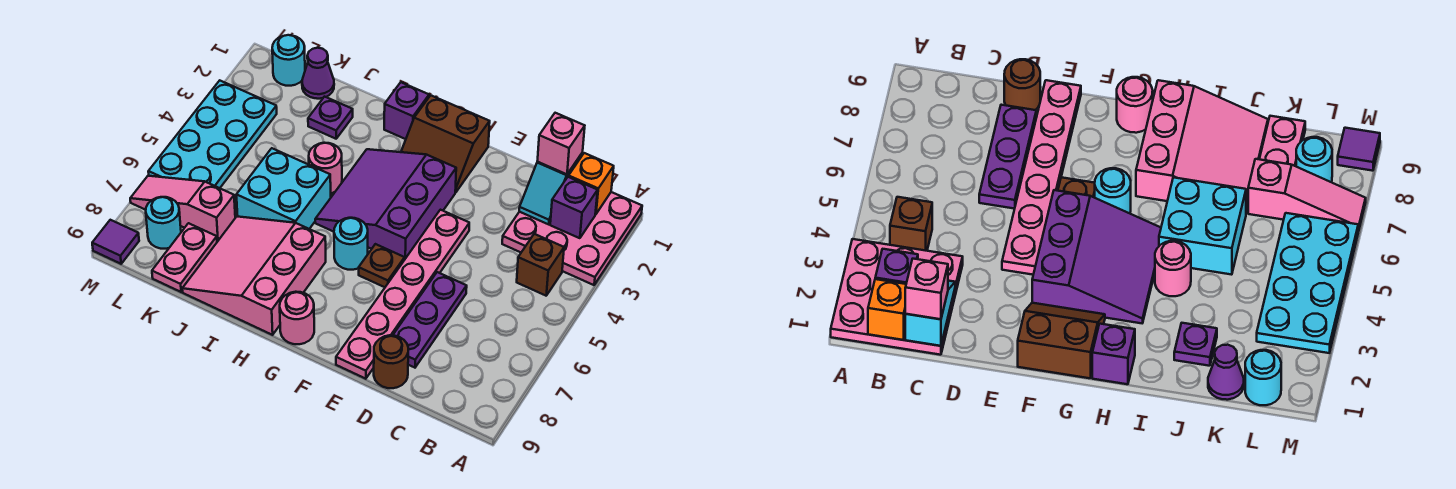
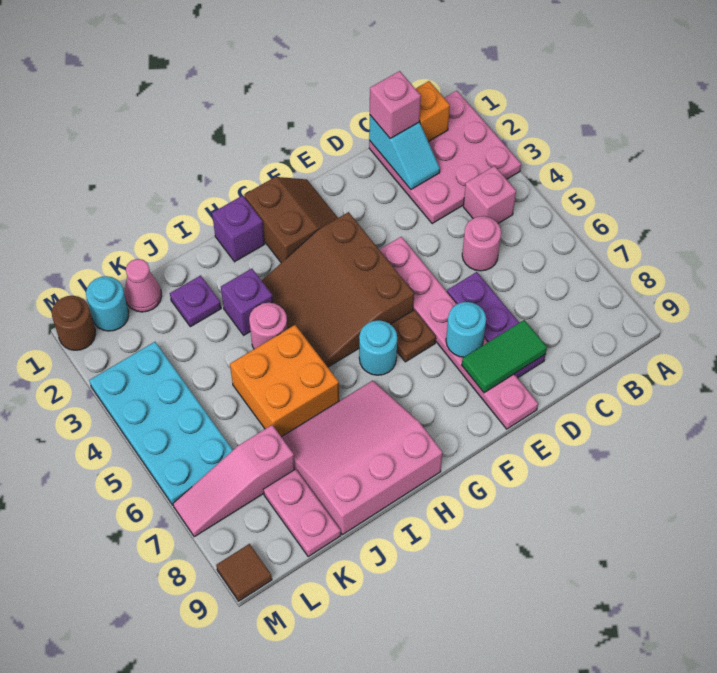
purple 1x1 brick [550,177,598,238] -> purple 1x1 brick moved to [221,269,273,335]
brown 1x1 brick [517,234,564,296] -> pink 1x1 brick [463,166,516,223]
none -> green 1x2 tile [462,320,547,393]
brown 1x1 round brick [374,335,408,388] -> brown 1x1 round brick moved to [52,296,96,350]
brown 2x2 slope [401,95,490,192] -> brown 2x2 slope turned to [244,177,338,263]
purple 3x3 slope [315,149,456,259] -> brown 3x3 slope [262,212,414,367]
pink 1x1 round brick [280,292,314,344] -> pink 1x1 round brick moved to [462,216,501,271]
pink 3x3 slope [182,216,326,335] -> pink 3x3 slope turned to [282,381,443,535]
cyan 2x2 brick [236,148,331,229] -> orange 2x2 brick [230,325,339,437]
purple 1x1 cone [302,48,334,99] -> pink 1x1 cone [124,259,162,312]
cyan 1x1 round brick [146,197,181,249] -> cyan 1x1 round brick moved to [446,302,486,357]
purple 1x1 tile [92,220,139,264] -> brown 1x1 tile [216,544,272,601]

